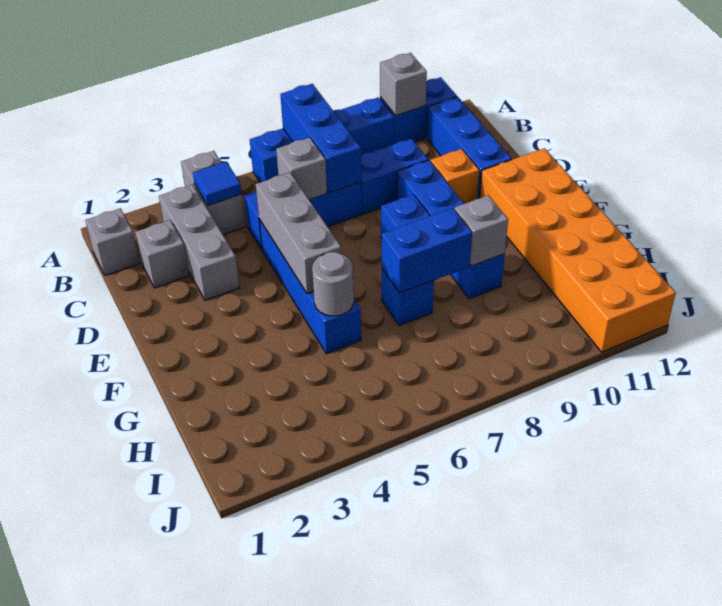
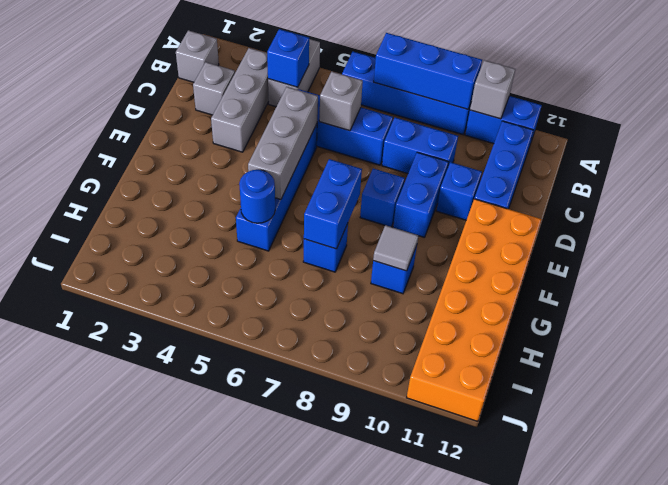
blue 1x3 brick [280,84,361,193] -> blue 1x3 brick turned to [374,33,482,109]
blue 1x1 tile [193,162,242,205] -> blue 1x1 brick [267,29,309,87]
orange 1x1 brick [431,149,479,204] -> blue 1x1 brick [437,162,482,220]
grey 1x1 round brick [312,252,354,316] -> blue 1x1 round brick [239,170,275,223]
blue 1x2 brick [382,208,472,293] -> blue 1x2 brick turned to [304,159,362,249]
grey 1x1 brick [454,195,508,266] -> grey 1x1 tile [373,225,418,271]

